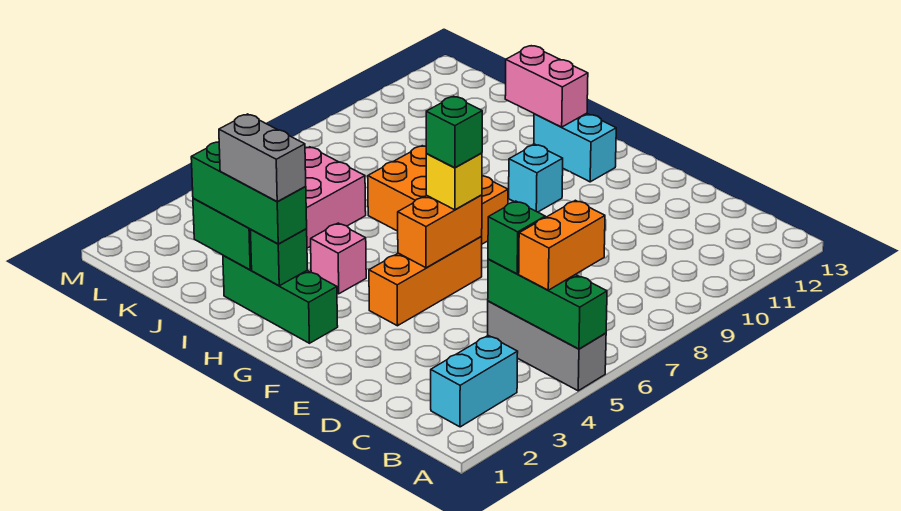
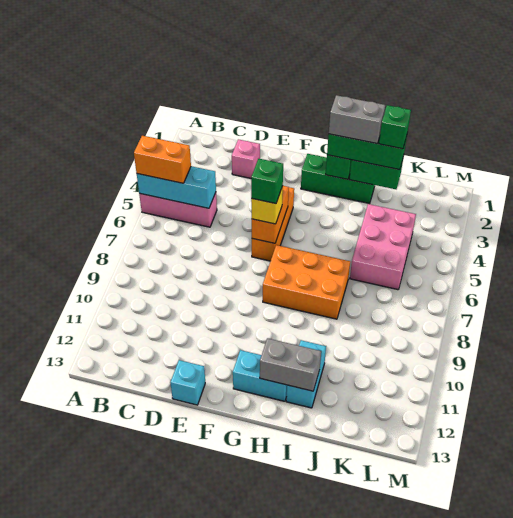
grey 1x3 brick [488,301,606,391] -> pink 1x3 brick [139,193,217,227]
green 1x3 brick [488,259,607,349] -> cyan 1x3 brick [137,166,216,208]
cyan 1x2 brick [431,336,518,427] -> cyan 1x2 brick moved to [286,340,326,408]
orange 1x2 brick [519,200,605,290] -> orange 1x2 brick turned to [134,136,191,183]
green 1x1 brick [488,201,545,274] -> green 1x1 brick moved to [379,105,411,149]
cyan 1x1 brick [509,144,563,212] -> cyan 1x1 brick moved to [171,360,205,405]
pink 1x1 brick [311,223,366,294] -> pink 1x1 brick moved to [232,139,260,178]
pink 1x2 brick [505,46,588,127] -> grey 1x2 brick [260,338,321,391]

